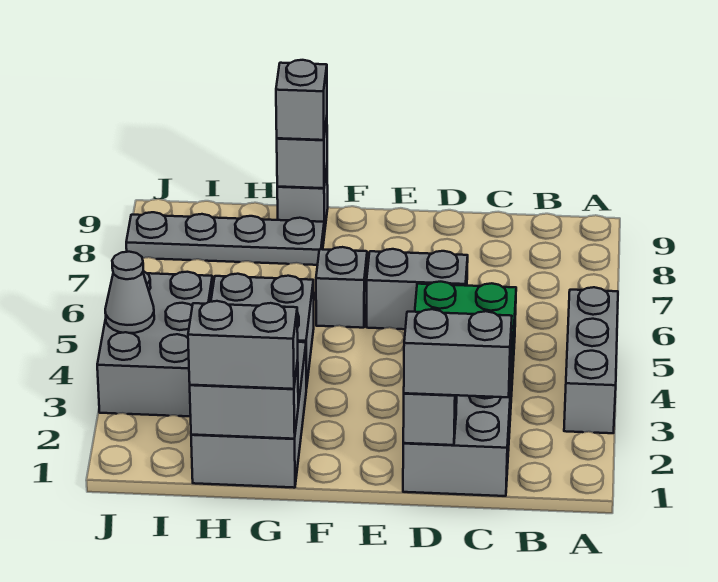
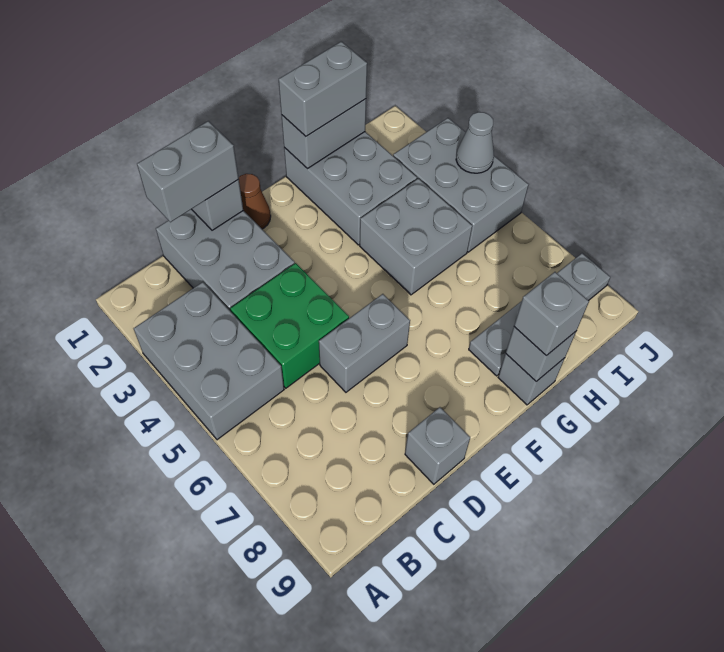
grey 1x3 brick [564,287,618,433] -> grey 2x3 brick [134,282,284,440]
none -> brown 1x1 cone [238,174,271,229]
grey 1x1 brick [316,247,367,328] -> grey 1x1 brick moved to [405,407,470,484]

